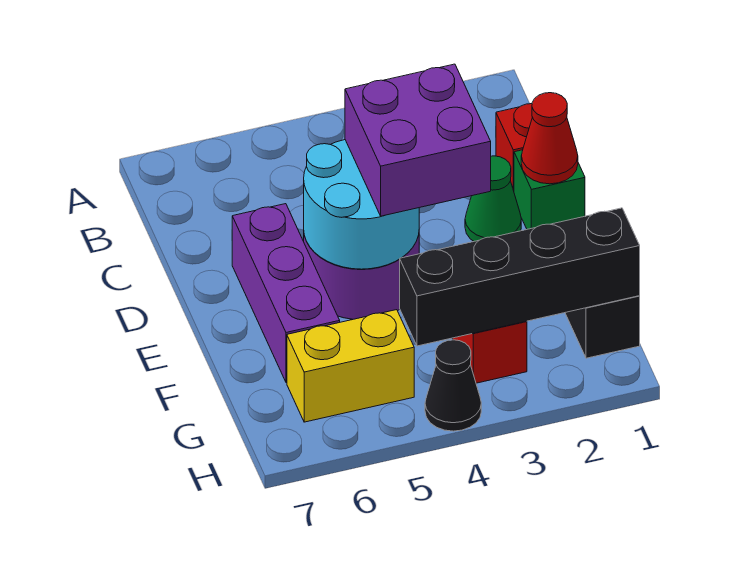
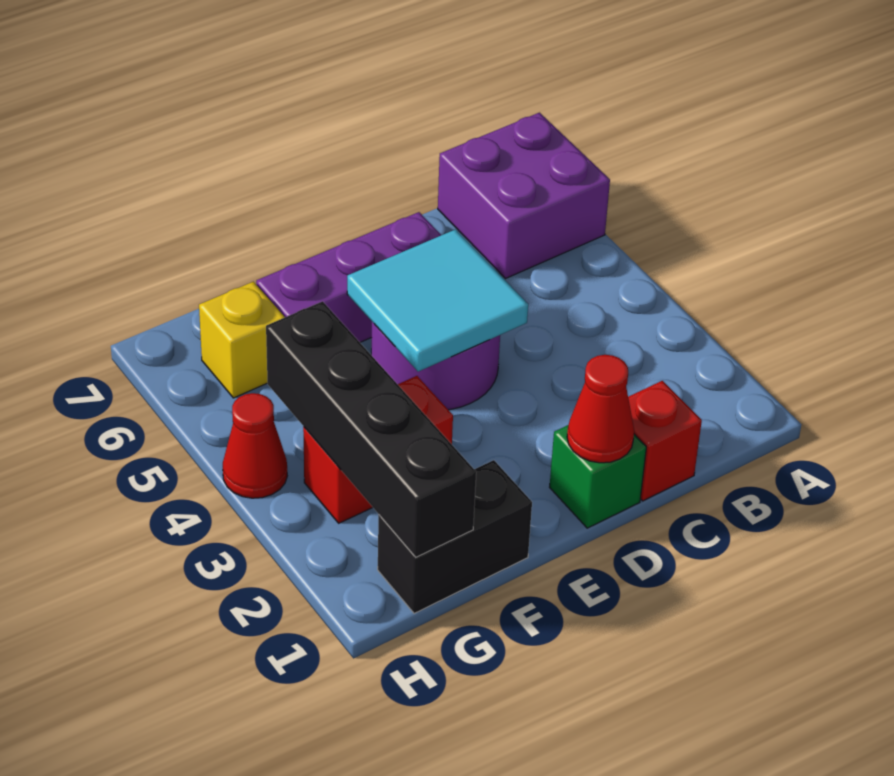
green 1x1 cone [465,156,521,241] -> none
purple 2x2 brick [345,64,491,216] -> purple 2x2 brick moved to [438,113,610,278]
cyan 2x2 round brick [304,140,419,269] -> cyan 2x2 tile [347,229,528,372]
yellow 1x2 brick [287,310,414,422] -> yellow 1x1 brick [199,282,285,398]
black 1x1 cone [425,340,481,431] -> red 1x1 cone [223,393,287,498]

